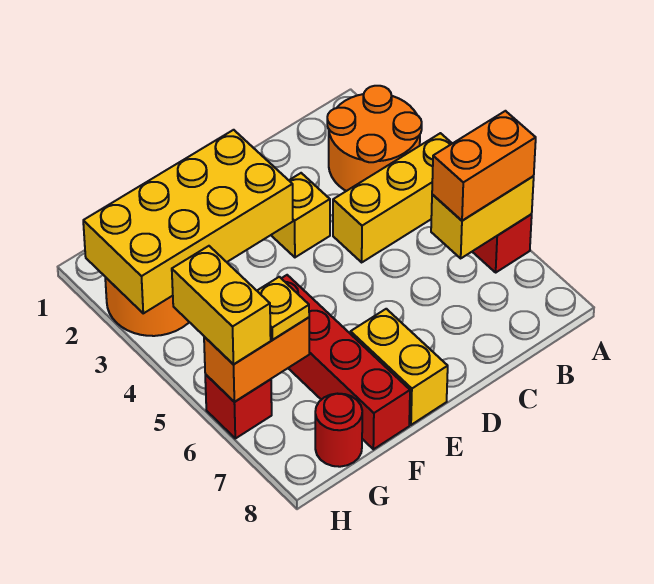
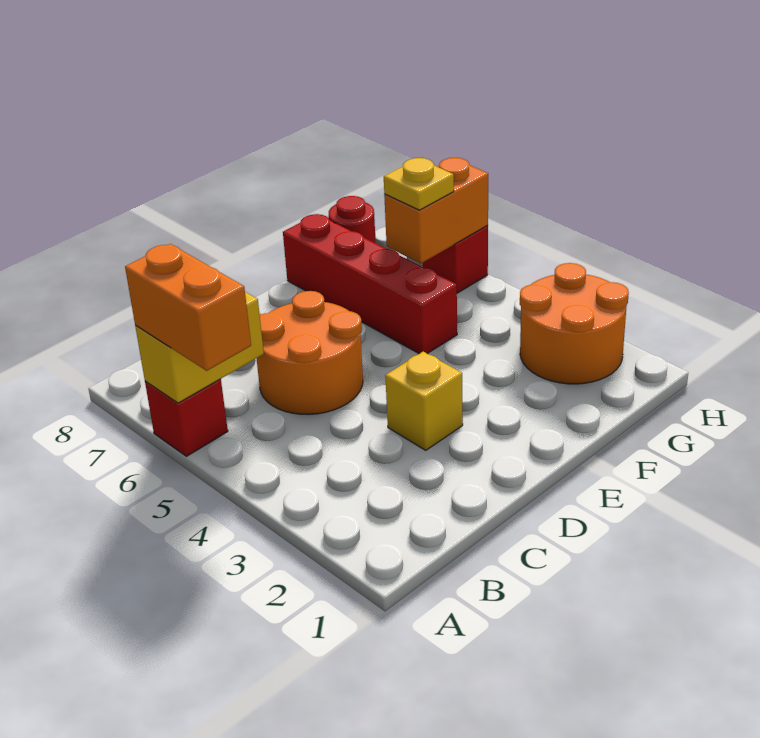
orange 2x2 round brick [327,86,422,191] -> orange 2x2 round brick moved to [256,291,363,415]
yellow 1x3 brick [333,133,452,262] -> none
orange 1x2 brick [432,111,536,221] -> orange 1x2 brick turned to [125,244,251,371]
yellow 2x4 brick [83,130,293,313] -> none
yellow 1x2 brick [351,309,448,425] -> none
yellow 1x2 brick [172,246,271,364] -> none

